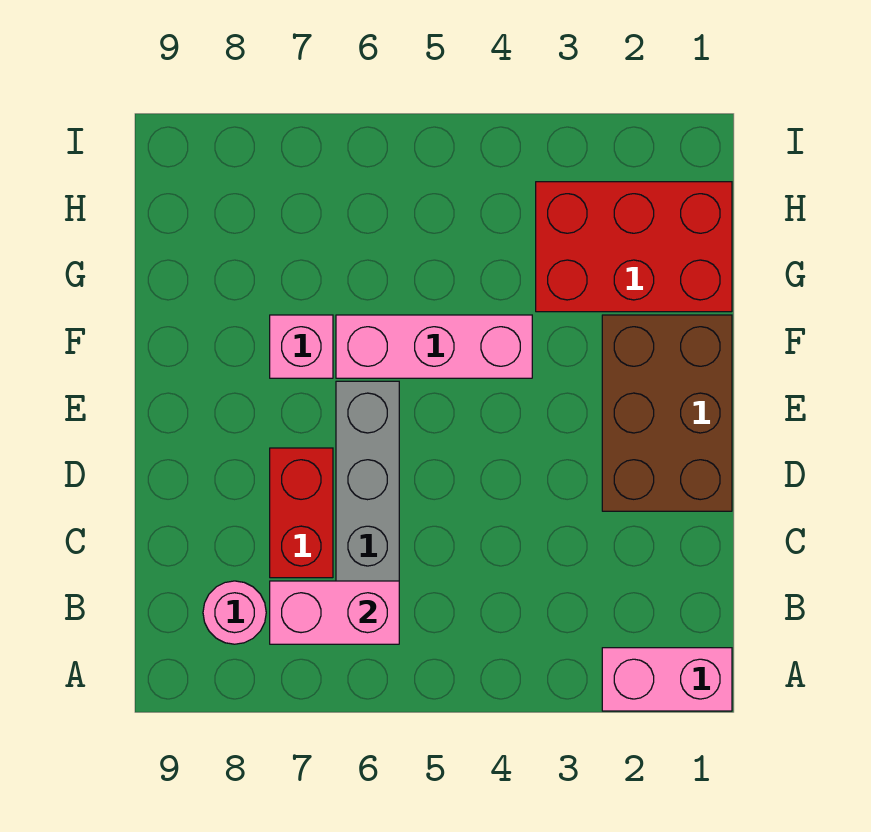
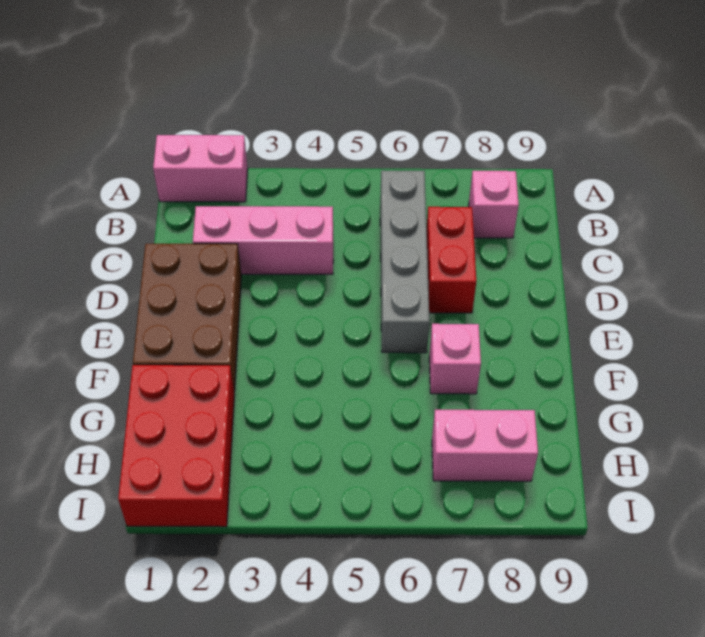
pink 1x2 brick [270,581,399,644] -> pink 1x2 brick moved to [432,410,538,481]
pink 1x1 round brick [203,581,266,644] -> pink 1x1 brick [469,171,519,238]
pink 1x3 brick [336,315,532,378] -> pink 1x3 brick moved to [193,206,333,274]
red 2x3 brick [536,182,732,312] -> red 2x3 brick turned to [118,365,235,527]

